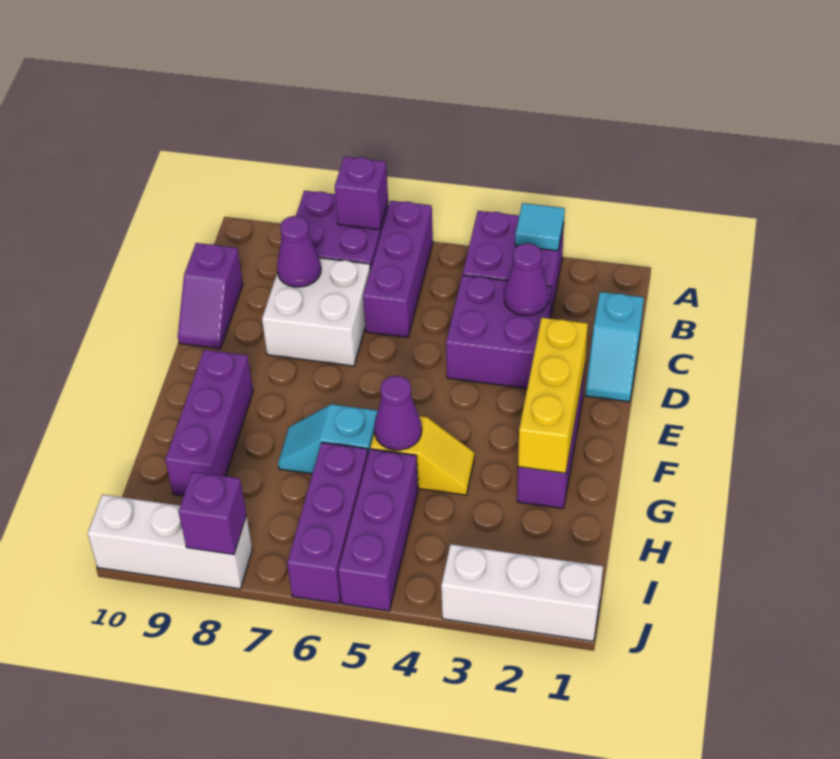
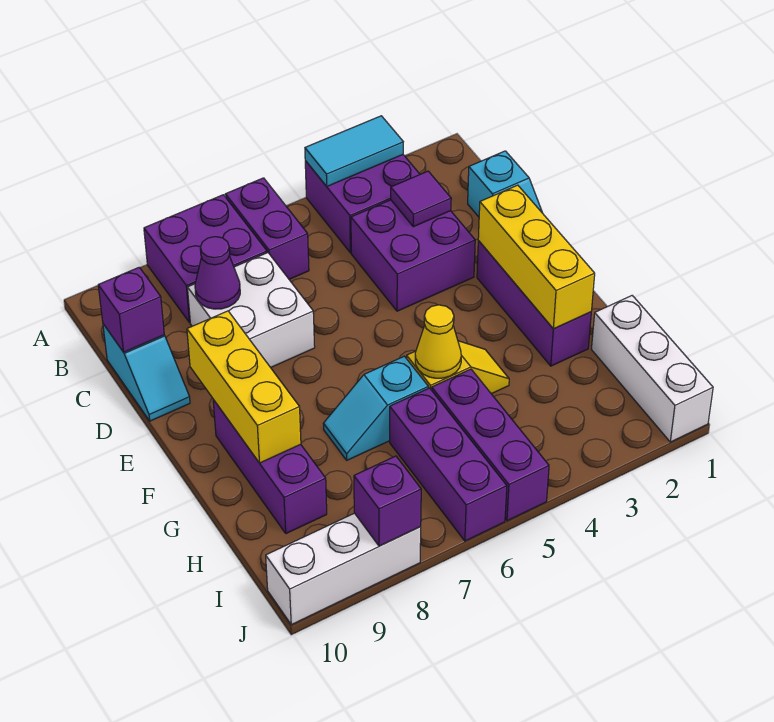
cyan 1x1 tile [515,203,565,251] -> cyan 1x2 tile [305,116,403,186]
purple 1x3 brick [363,201,433,338] -> purple 1x2 brick [225,178,309,279]
purple 1x1 brick [335,157,388,230] -> purple 1x1 brick moved to [98,267,164,352]
purple 1x1 cone [504,244,548,315] -> purple 1x1 tile [391,171,451,227]
purple 1x2 slope [178,243,243,349] -> cyan 1x2 slope [103,324,190,421]
none -> yellow 1x3 brick [187,311,301,463]
purple 1x1 cone [374,376,422,450] -> yellow 1x1 cone [415,305,461,378]
white 1x3 brick [441,544,603,641] -> white 1x3 brick turned to [591,296,713,442]

